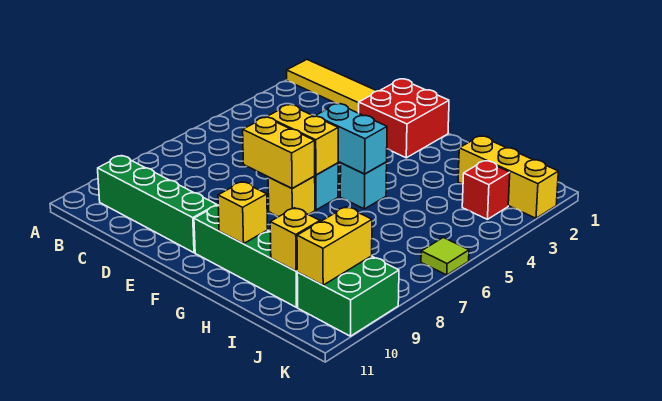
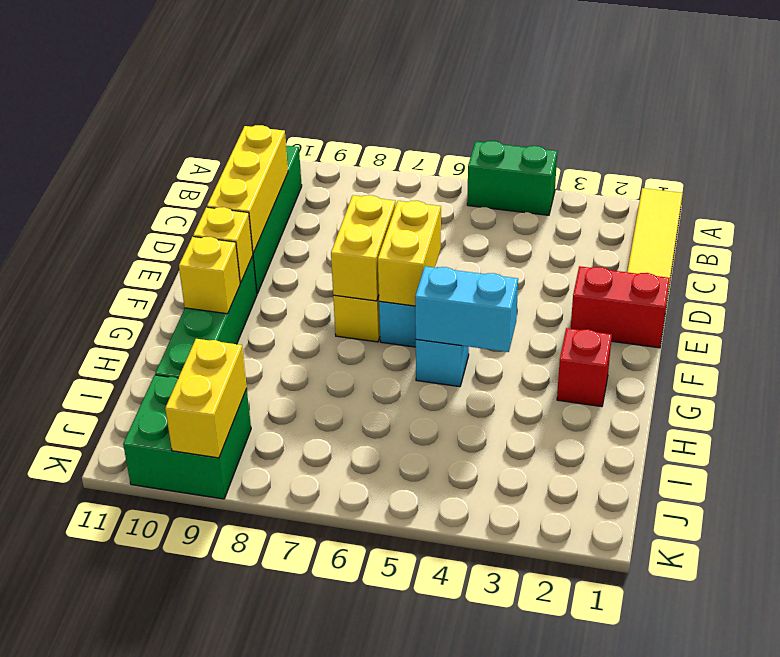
none -> green 1x2 brick [467,141,557,215]
red 2x2 brick [359,79,449,158] -> red 1x2 brick [571,266,670,348]
cyan 1x2 brick [316,104,387,174] -> cyan 1x2 brick turned to [415,266,518,352]
yellow 1x3 brick [458,136,558,218] -> yellow 1x3 brick moved to [207,125,288,253]
yellow 1x1 brick [270,208,320,271] -> yellow 1x1 brick moved to [193,207,253,283]
red 1x1 brick [462,161,510,219] -> red 1x1 brick moved to [557,328,612,407]
yellow 1x2 brick [297,207,372,285] -> yellow 1x2 brick turned to [165,339,247,458]
lime 1x1 tile [421,237,469,275] -> none

